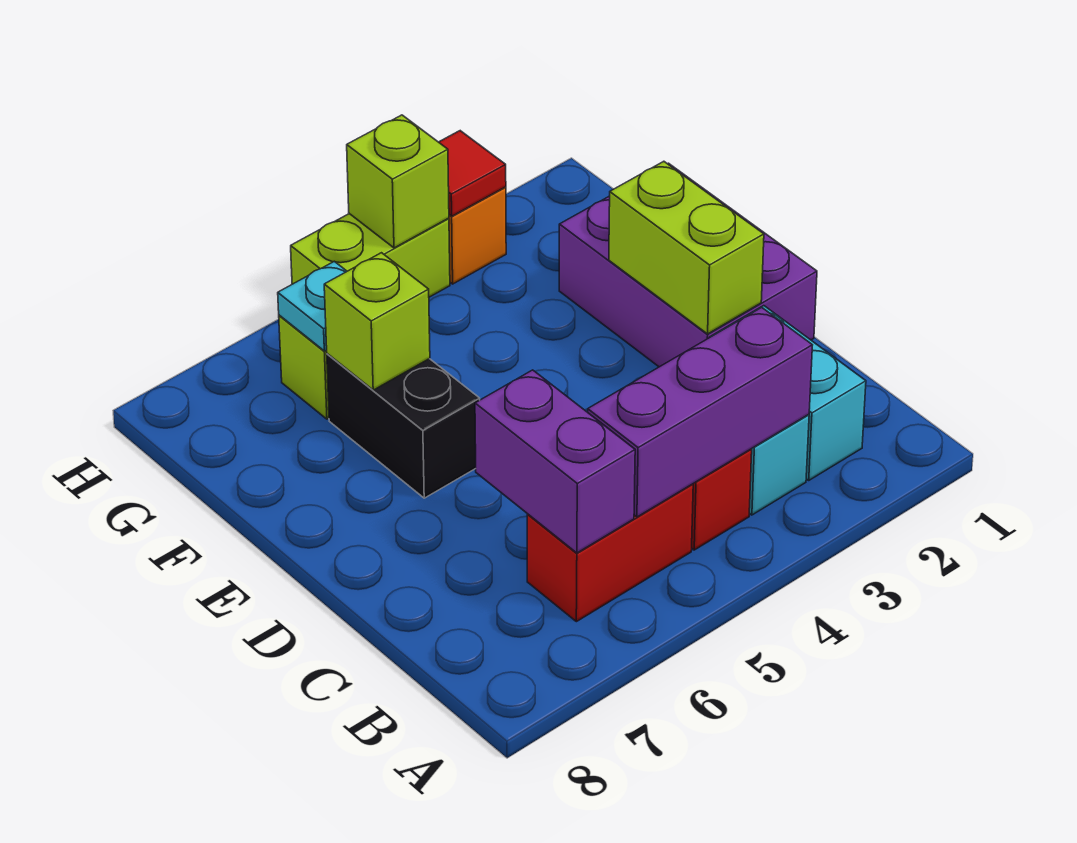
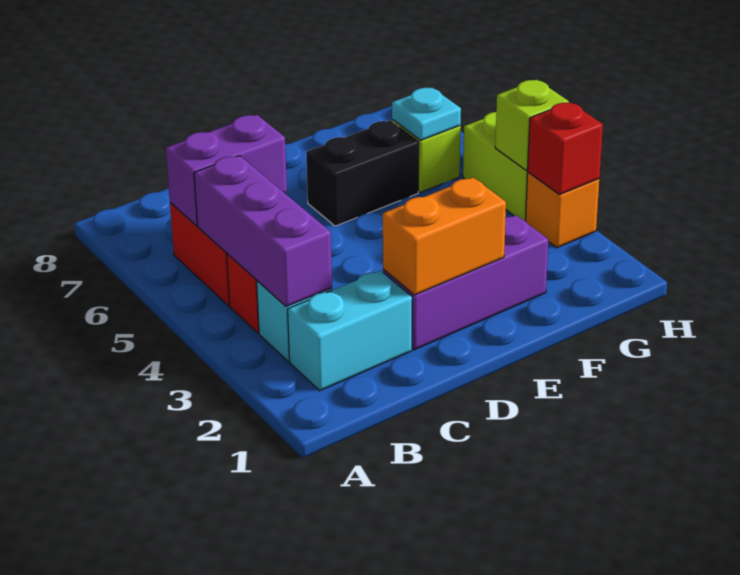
purple 2x3 brick [559,163,817,367] -> purple 1x3 brick [383,215,548,350]
lime 1x2 brick [609,161,764,334] -> orange 1x2 brick [383,178,506,295]
lime 1x1 brick [324,253,430,390] -> none
red 1x1 tile [439,131,506,216] -> red 1x1 brick [528,102,603,195]

